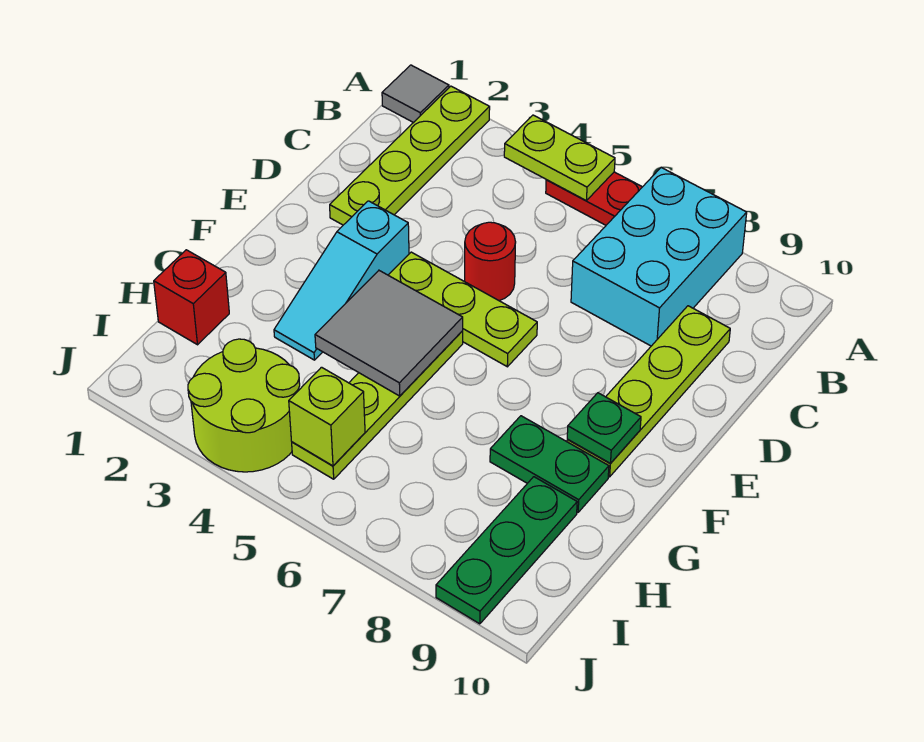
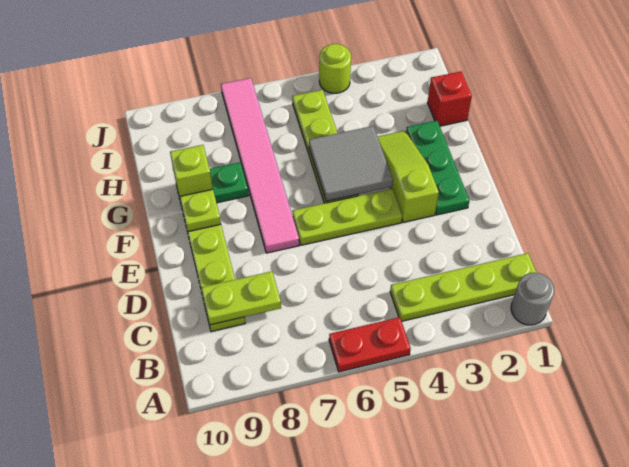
grey 1x1 tile [382,65,449,123] -> grey 1x1 round brick [511,273,554,325]
lime 1x4 plate [330,86,490,225] -> lime 1x4 plate turned to [390,253,536,321]
lime 1x2 plate [504,115,615,200] -> lime 1x2 plate moved to [201,271,281,325]
cyan 2x3 brick [571,168,747,346] -> none
red 1x1 round brick [465,222,516,300] -> none
cyan 1x3 slope [274,201,409,360] -> lime 1x3 slope [378,131,439,222]
none -> pink 1x6 tile [221,78,299,253]
green 1x1 plate [567,393,641,464] -> lime 1x1 plate [180,189,221,231]
green 1x3 plate [436,477,577,624] -> green 1x3 plate moved to [406,121,469,215]
lime 2x2 round brick [188,339,300,472] -> lime 1x1 round brick [319,44,351,93]
lime 1x1 brick [289,367,365,466] -> lime 1x1 brick moved to [170,145,213,197]

